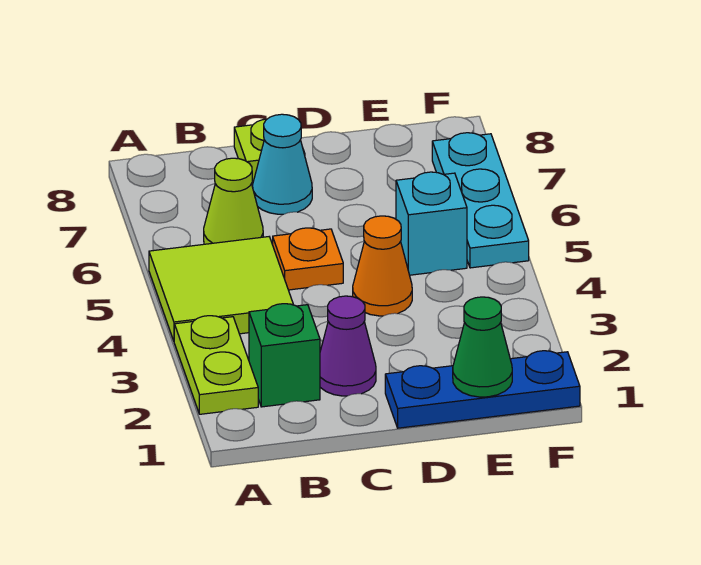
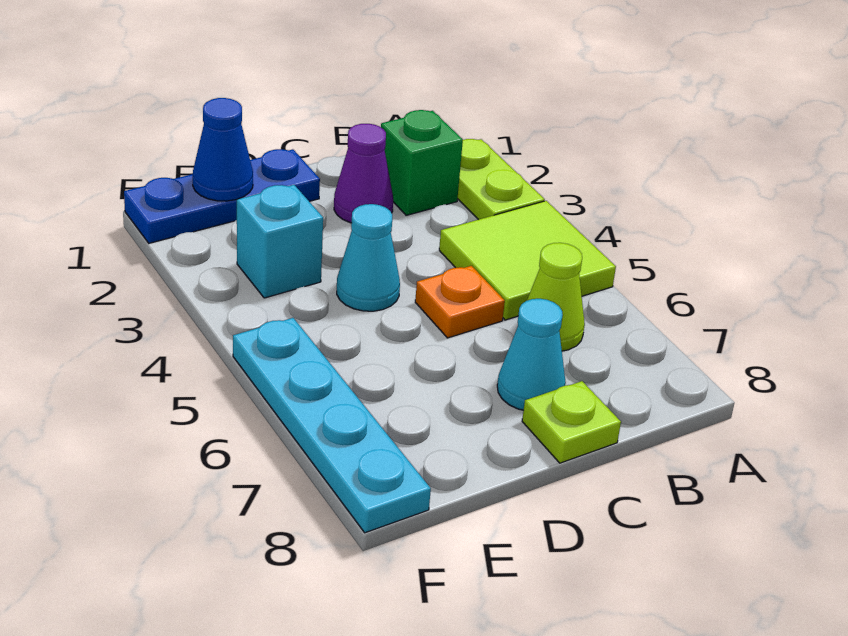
orange 1x1 cone [353,216,412,316] -> cyan 1x1 cone [337,204,400,311]
green 1x1 cone [453,297,512,397] -> blue 1x1 cone [193,98,253,201]
cyan 1x1 brick [396,172,467,275] -> cyan 1x1 brick moved to [237,185,323,298]
cyan 1x3 plate [432,133,529,268] -> cyan 1x4 plate [233,318,431,533]

